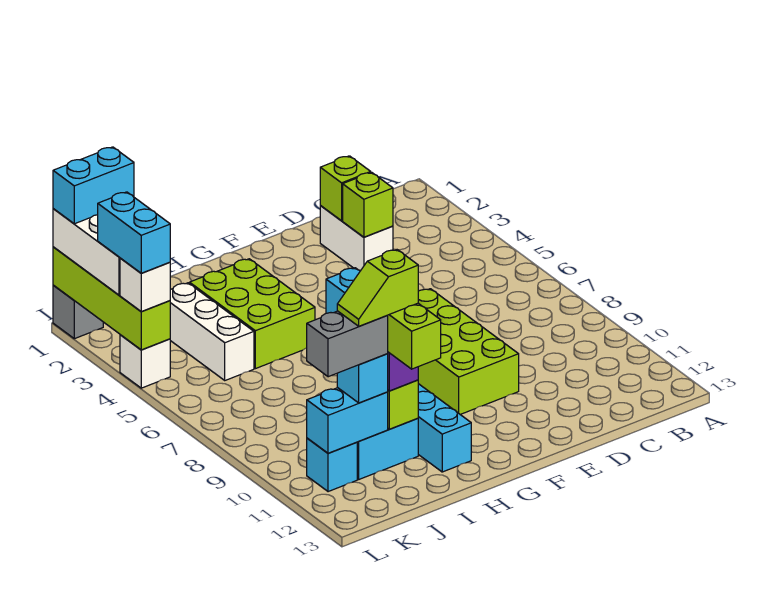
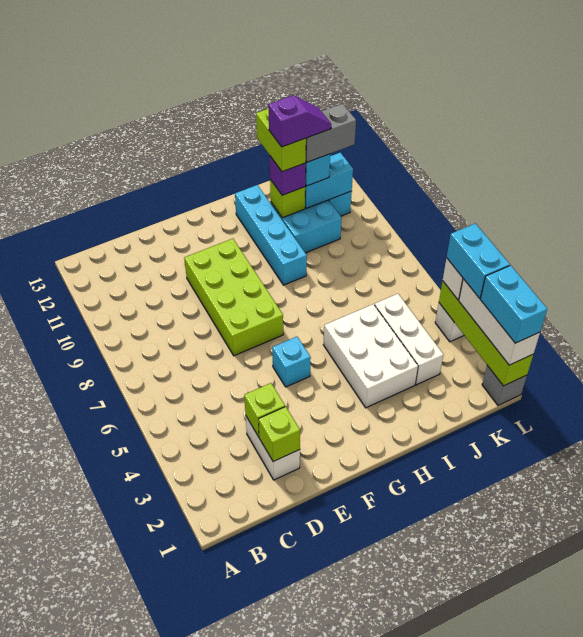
lime 2x3 brick [190,259,315,369] -> white 2x3 brick [323,304,418,408]
lime 1x2 slope [337,250,418,326] -> purple 1x2 slope [268,95,331,147]
cyan 1x2 brick [53,147,134,224] -> cyan 1x2 brick turned to [480,265,547,343]

